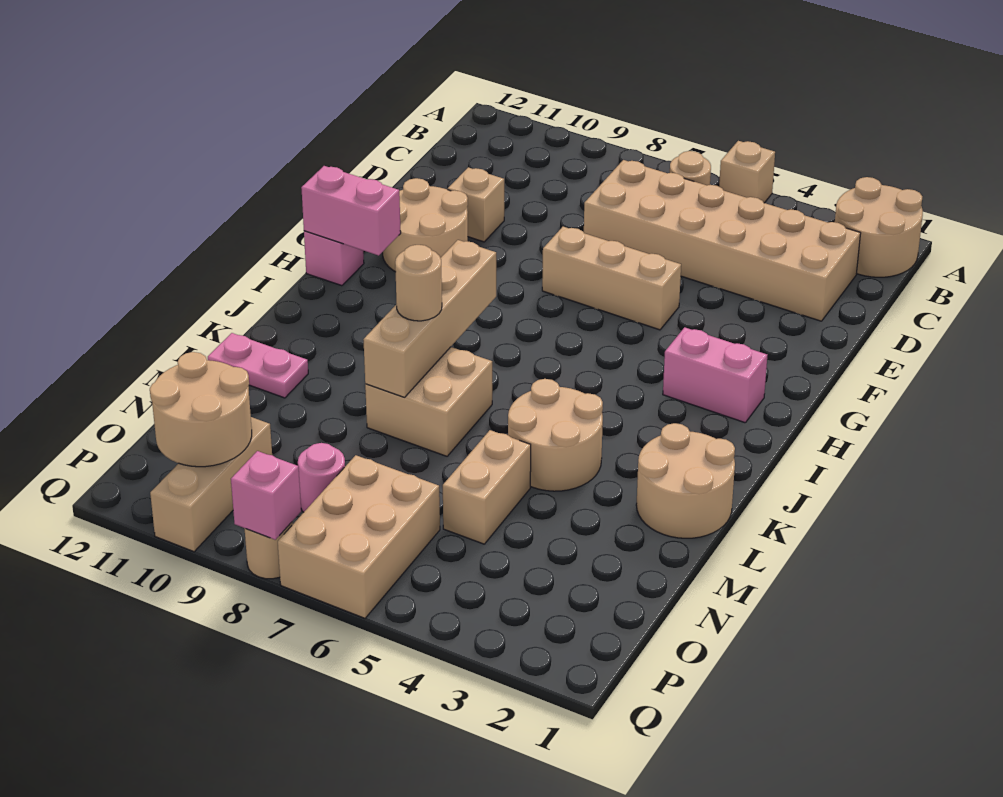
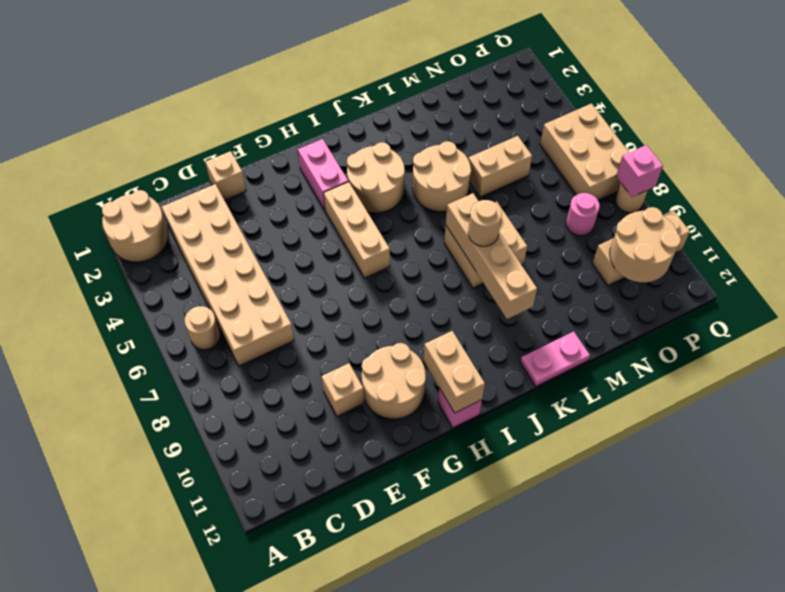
tan 1x1 brick [719,141,775,203] -> tan 1x1 brick moved to [205,151,246,200]
tan 1x3 brick [542,227,681,330] -> tan 1x3 brick moved to [324,182,390,278]
pink 1x2 brick [301,166,401,255] -> tan 1x2 brick [424,331,485,413]
tan 1x4 brick [363,240,496,397] -> tan 1x4 brick turned to [446,193,537,319]
tan 2x2 round brick [636,423,735,538] -> tan 2x2 round brick moved to [347,142,405,213]
pink 1x2 plate [208,333,308,398] -> pink 1x2 plate turned to [520,332,590,386]
tan 2x3 brick [278,455,440,618] -> tan 2x3 brick turned to [540,104,629,200]

